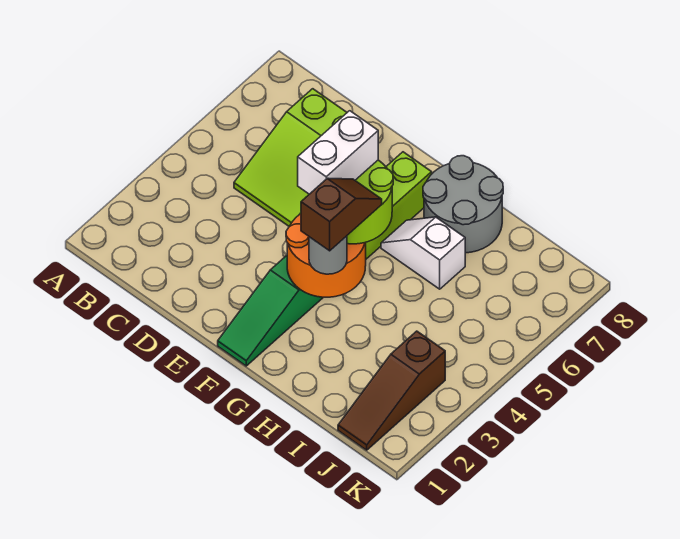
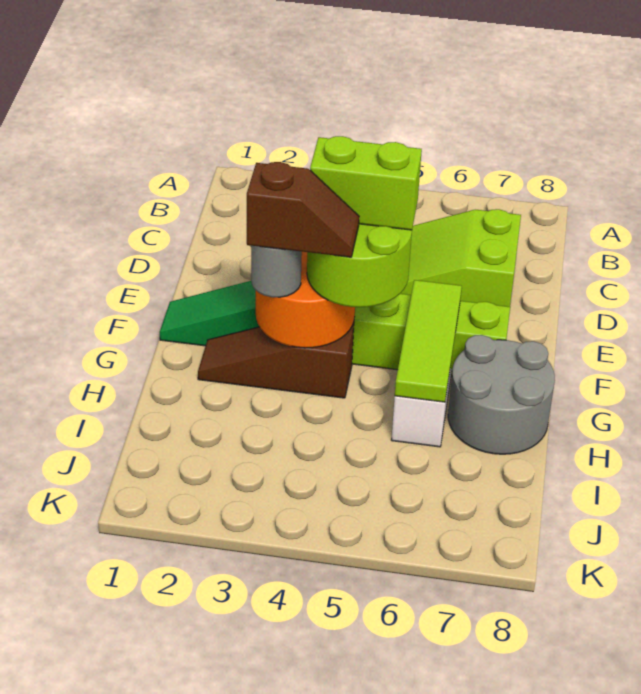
white 1x2 brick [298,111,378,194] -> lime 1x2 brick [310,136,422,230]
none -> lime 1x3 tile [395,280,462,402]
brown 1x3 slope [338,331,445,450] -> brown 1x3 slope moved to [198,323,354,398]

